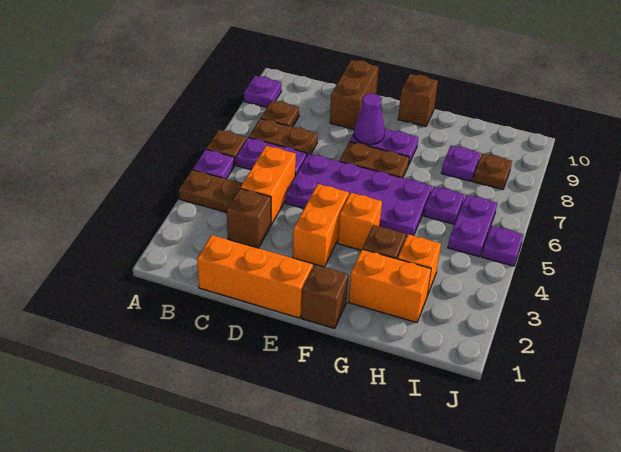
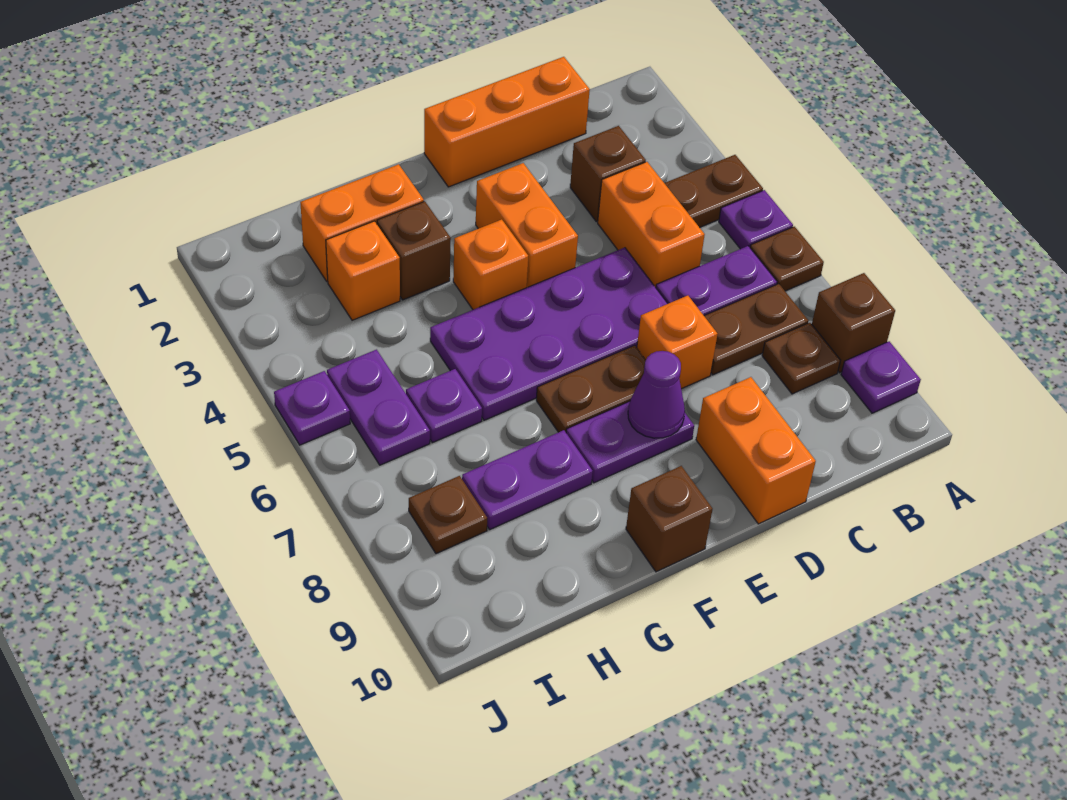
none -> orange 1x1 brick [637,296,717,389]
brown 1x2 brick [330,60,379,129] -> orange 1x2 brick [696,377,816,524]
brown 1x1 brick [301,265,348,329] -> brown 1x1 brick moved to [812,273,895,373]
purple 1x1 plate [442,146,480,181] -> purple 1x2 plate [462,430,593,530]

